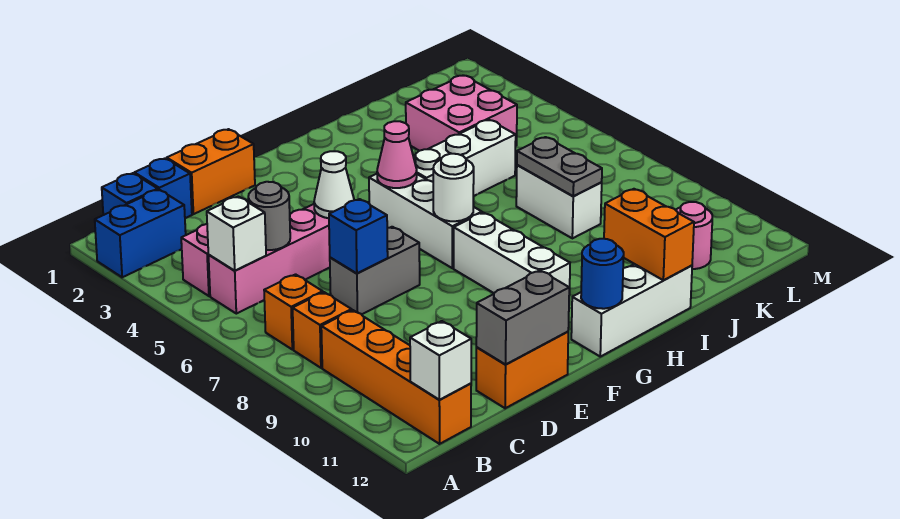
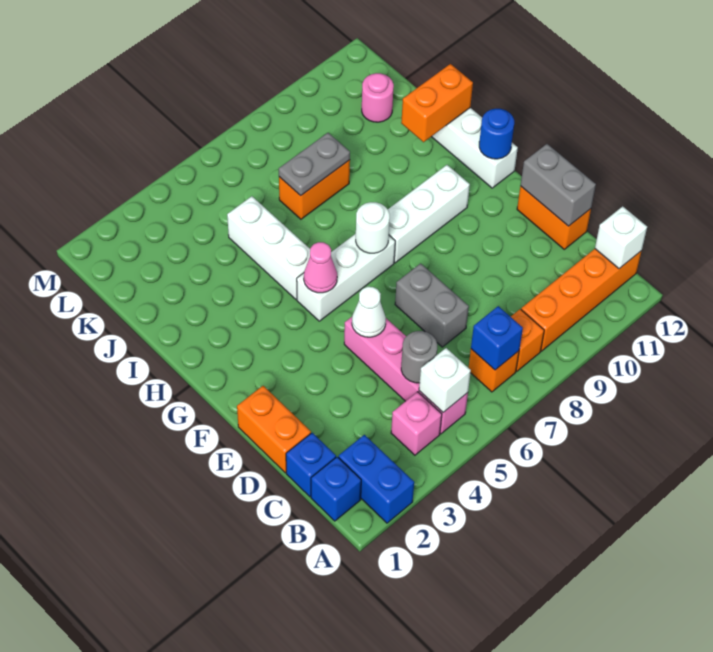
blue 1x1 brick [329,199,388,274] -> blue 1x1 brick moved to [471,306,523,370]
pink 2x2 brick [406,75,517,151] -> none
white 1x2 brick [516,165,602,238] -> orange 1x2 brick [279,160,350,219]

